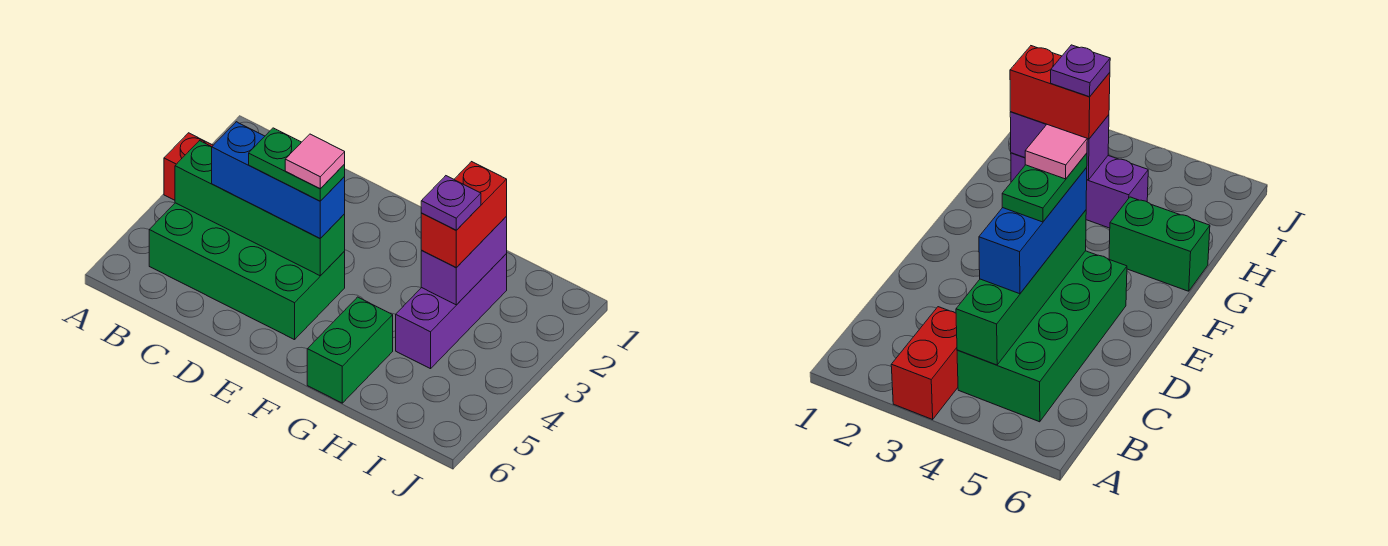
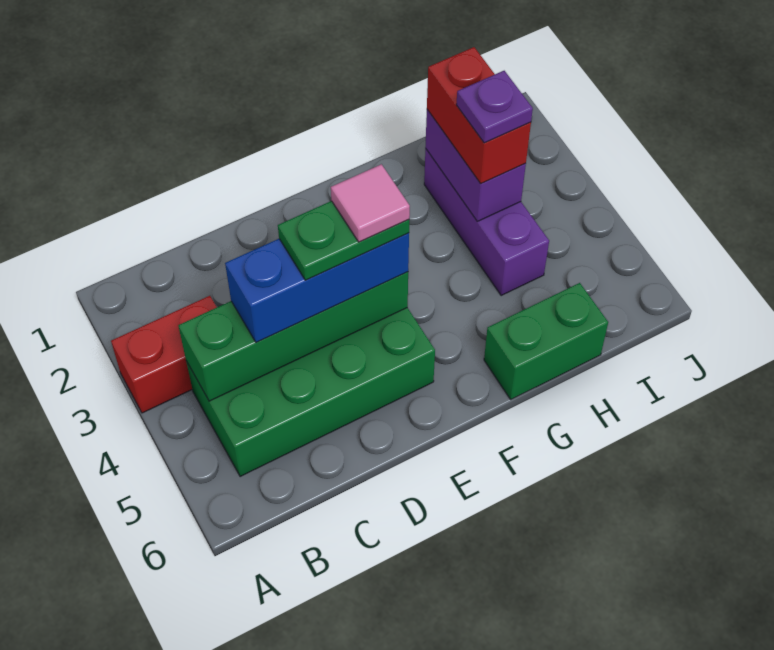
green 1x2 brick [307,297,393,403] -> green 1x2 brick turned to [484,283,608,399]

